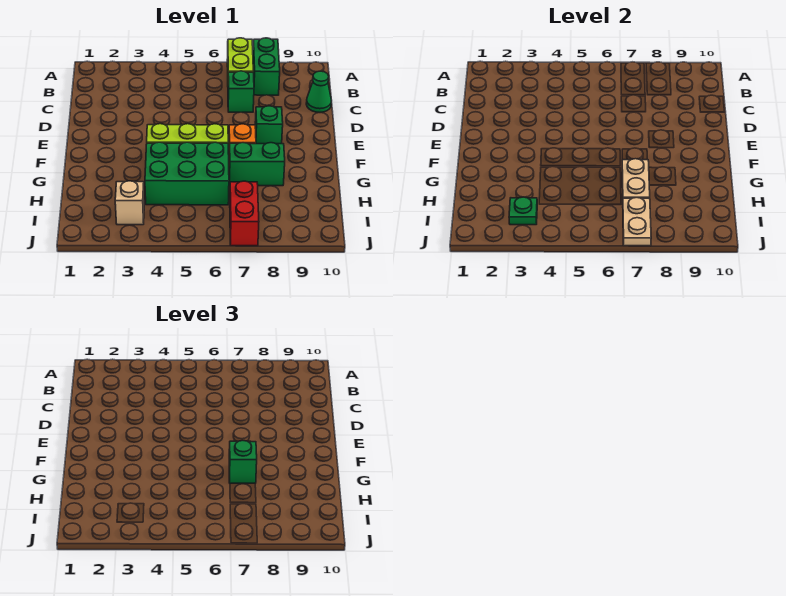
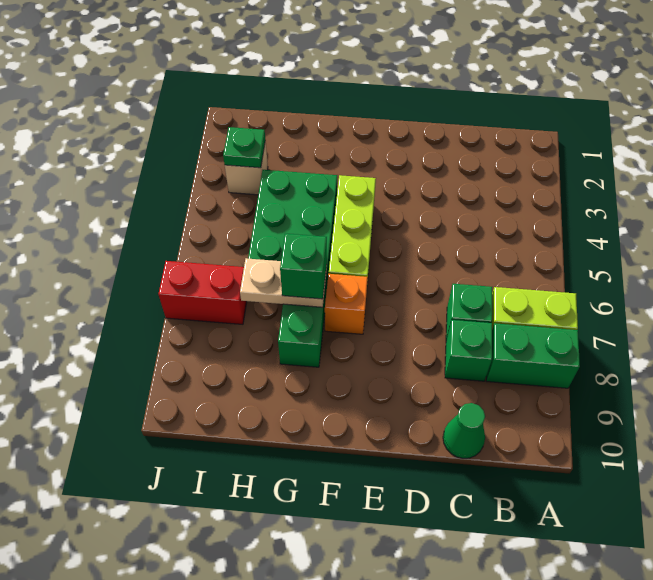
green 1x1 brick [255,106,283,144] -> green 1x1 brick moved to [445,320,492,381]
tan 1x2 plate [623,197,651,246] -> none

